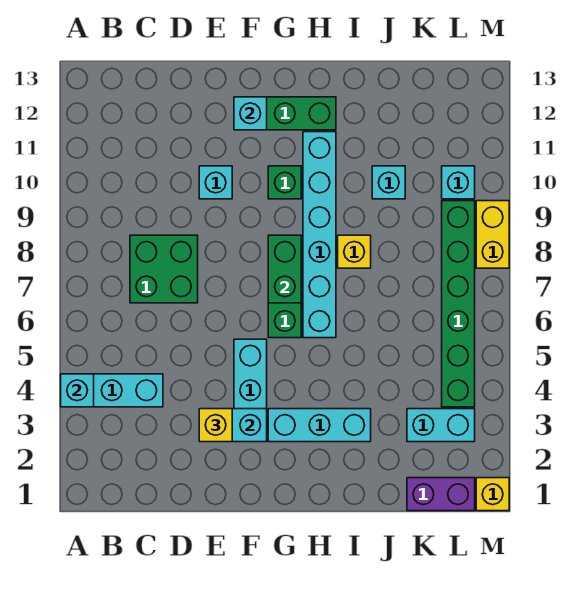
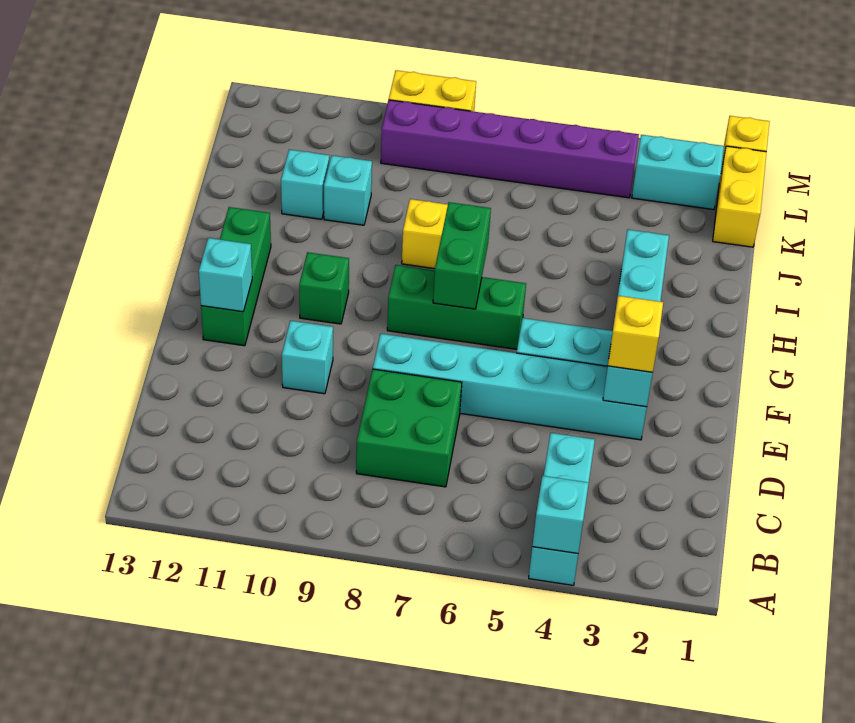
green 1x2 brick [268,235,301,303] -> green 1x2 brick turned to [433,202,491,309]
cyan 1x6 brick [303,132,336,338] -> cyan 1x6 brick moved to [373,334,647,440]
purple 1x2 brick [407,478,475,511] -> yellow 1x2 brick [713,146,767,247]
cyan 1x2 brick [407,409,475,442] -> cyan 1x2 brick turned to [632,135,724,210]
green 1x6 brick [442,201,475,407] -> purple 1x6 brick [381,100,639,198]
cyan 1x1 brick [442,166,475,199] -> cyan 1x1 brick moved to [281,150,329,219]

